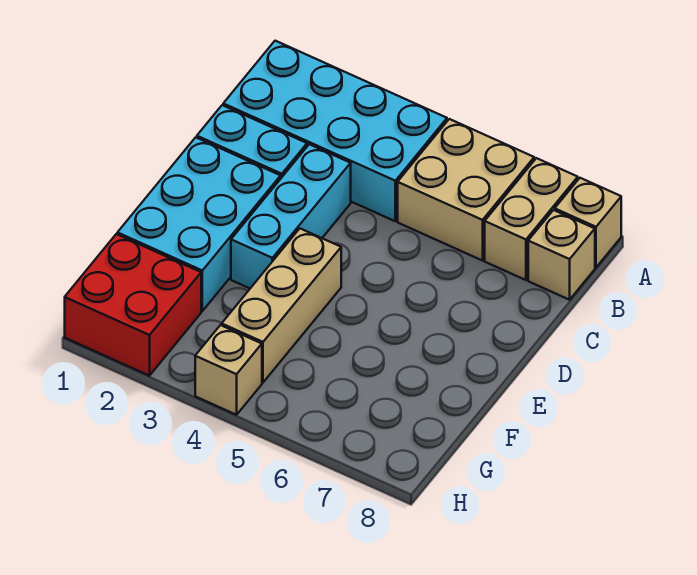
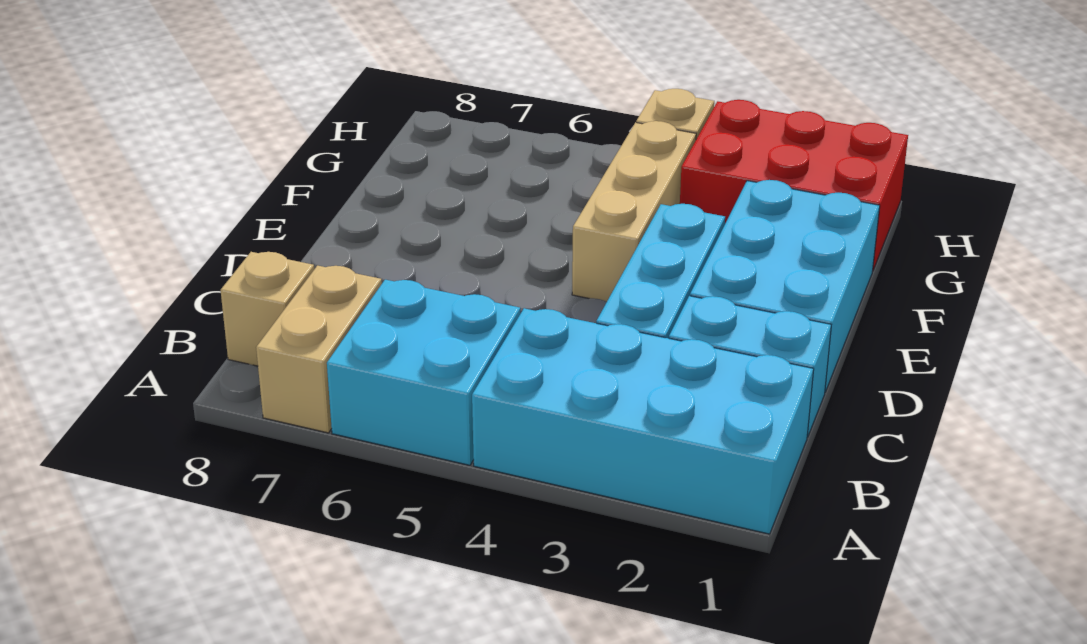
tan 2x2 brick [398,119,534,261] -> cyan 2x2 brick [327,280,520,465]
tan 1x1 brick [555,178,621,267] -> none
red 2x2 brick [65,234,201,376] -> red 2x3 brick [680,100,908,270]

